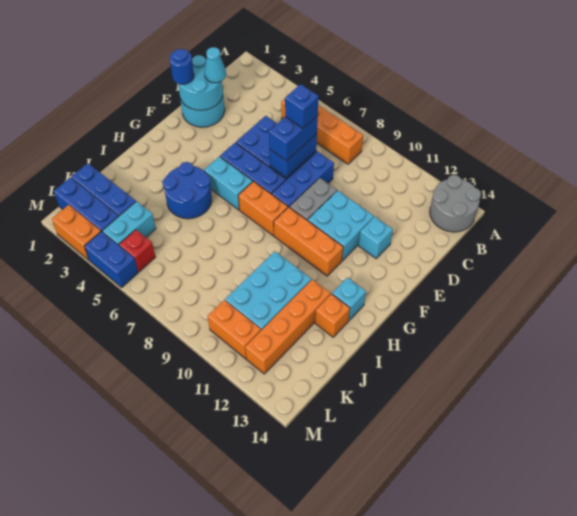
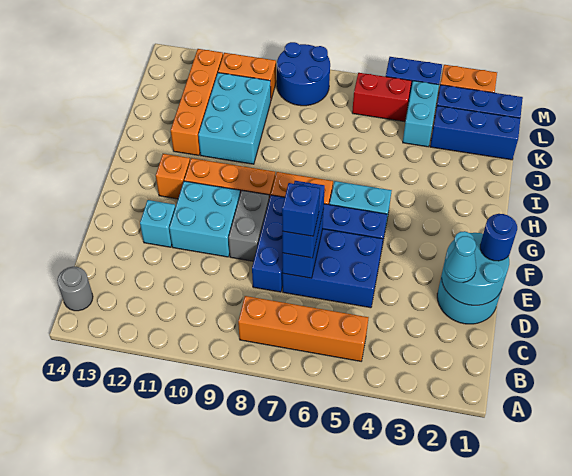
grey 2x2 round brick [430,175,481,232] -> grey 1x1 round brick [57,267,93,311]
blue 2x2 round brick [163,162,212,219] -> blue 2x2 round brick moved to [277,42,330,106]
cyan 1x1 brick [332,278,366,320] -> none
orange 1x1 brick [315,294,350,337] -> orange 1x1 brick moved to [156,154,190,199]
red 1x1 brick [119,230,155,272] -> red 1x2 brick [352,73,411,122]

